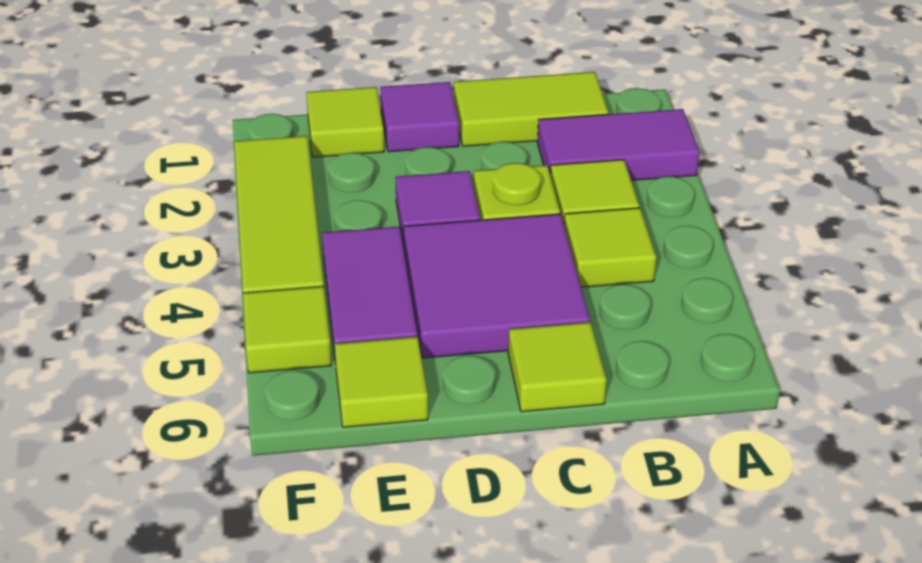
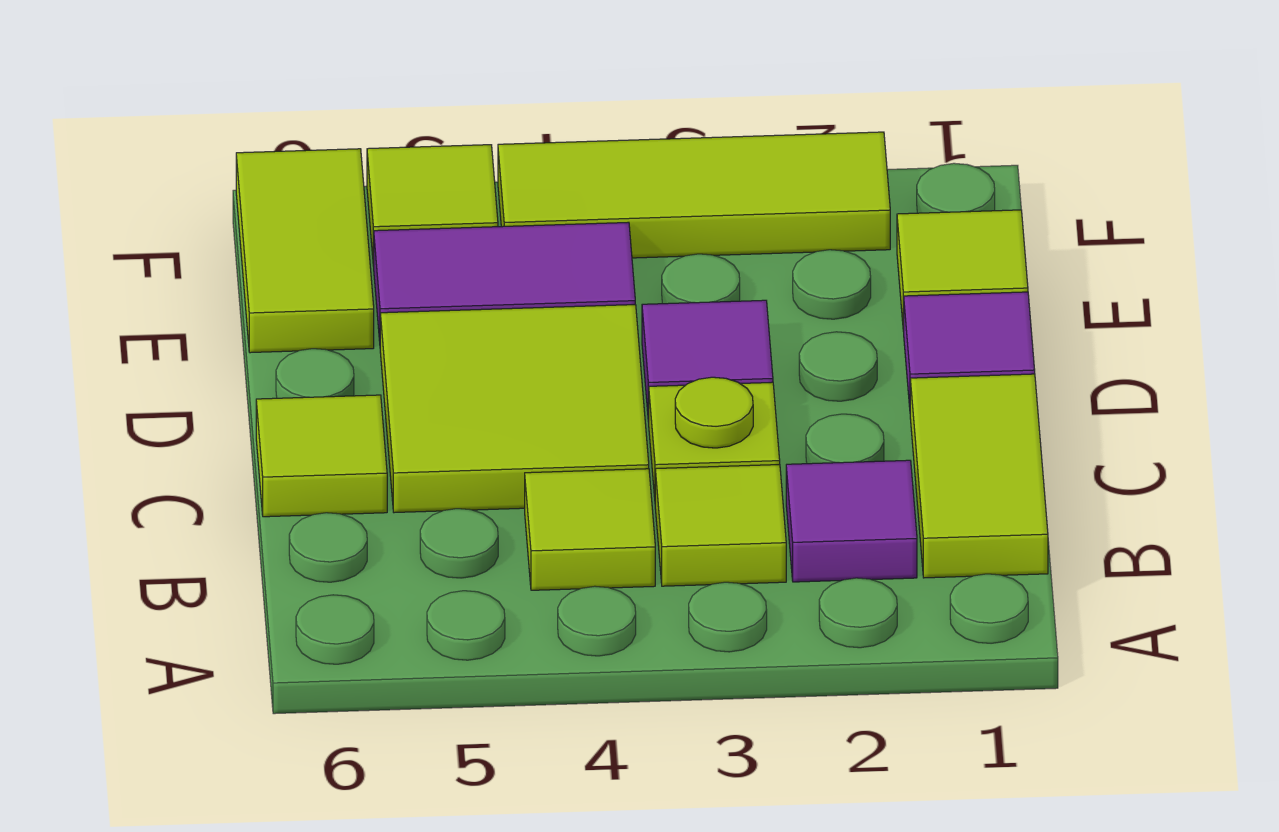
purple 1x2 tile [537,109,699,180] -> purple 1x1 tile [786,460,917,582]
purple 2x2 tile [404,214,590,358] -> lime 2x2 tile [380,305,649,513]
lime 1x1 tile [335,337,428,427] -> lime 1x2 tile [236,149,374,353]

